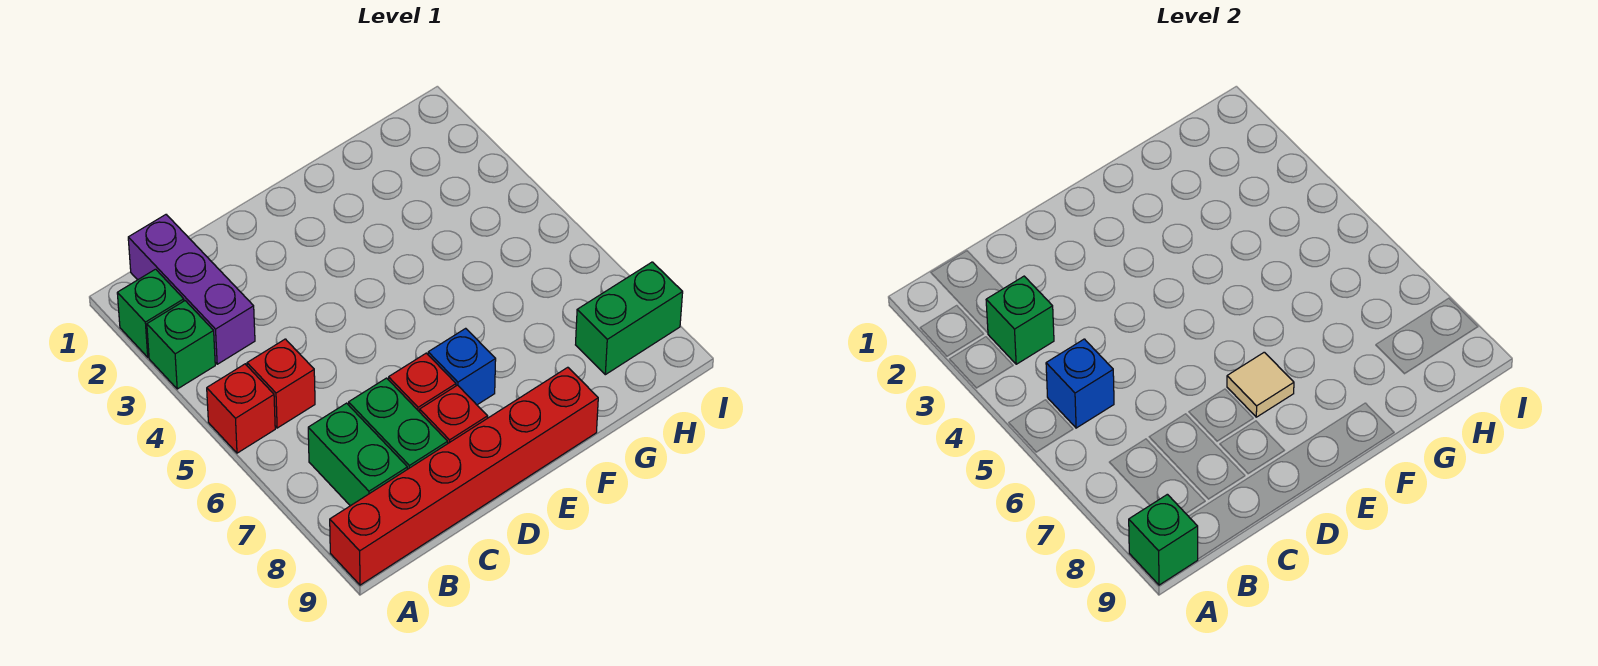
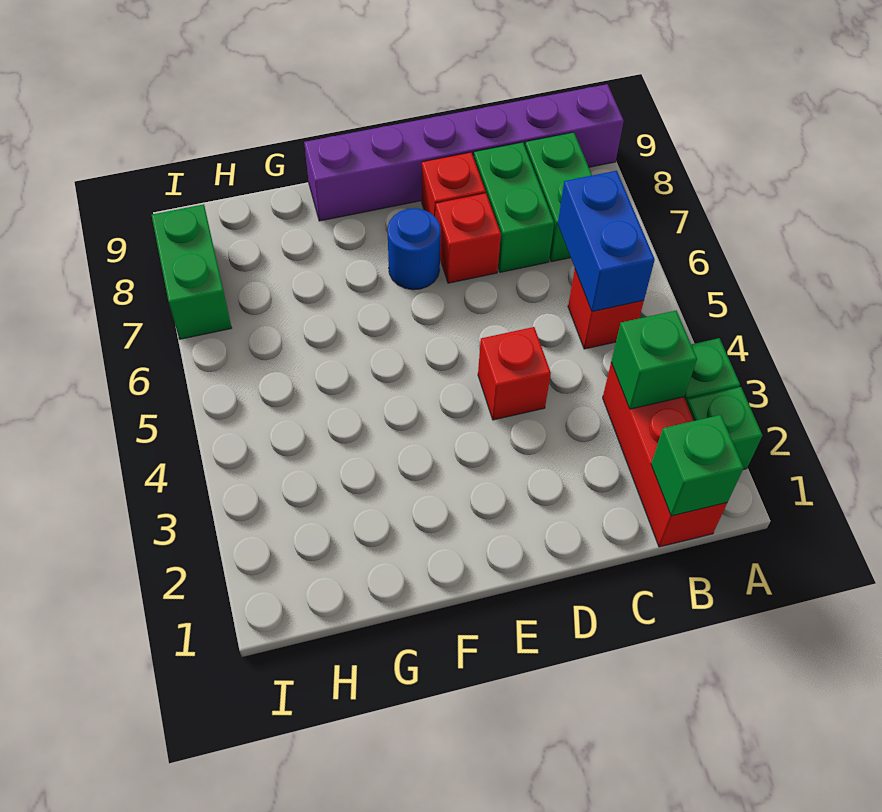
red 1x1 brick [207,364,275,453] -> red 1x1 brick moved to [478,327,551,420]
red 1x6 brick [330,367,598,585] -> purple 1x6 brick [304,84,624,221]
green 1x1 brick [1129,494,1198,585] -> green 1x1 brick moved to [651,415,744,516]
purple 1x3 brick [128,215,255,364] -> red 1x3 brick [603,363,727,547]
blue 1x1 brick [1046,339,1114,428] -> blue 1x2 brick [558,171,655,311]
blue 1x1 brick [428,328,496,405] -> blue 1x1 round brick [387,208,441,290]
tan 1x1 tile [1227,352,1294,417] -> none
green 1x2 brick [576,262,683,375] -> green 1x2 brick turned to [152,204,232,339]

